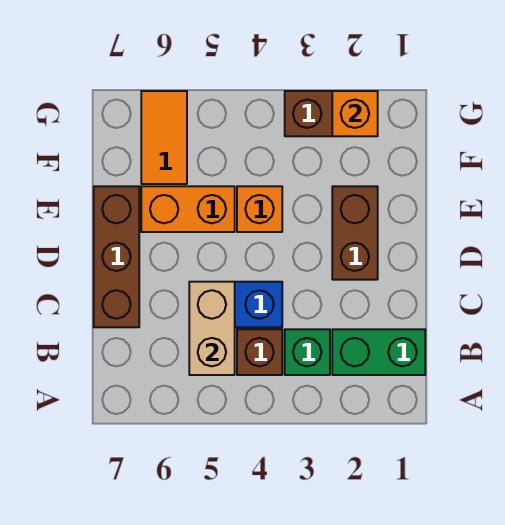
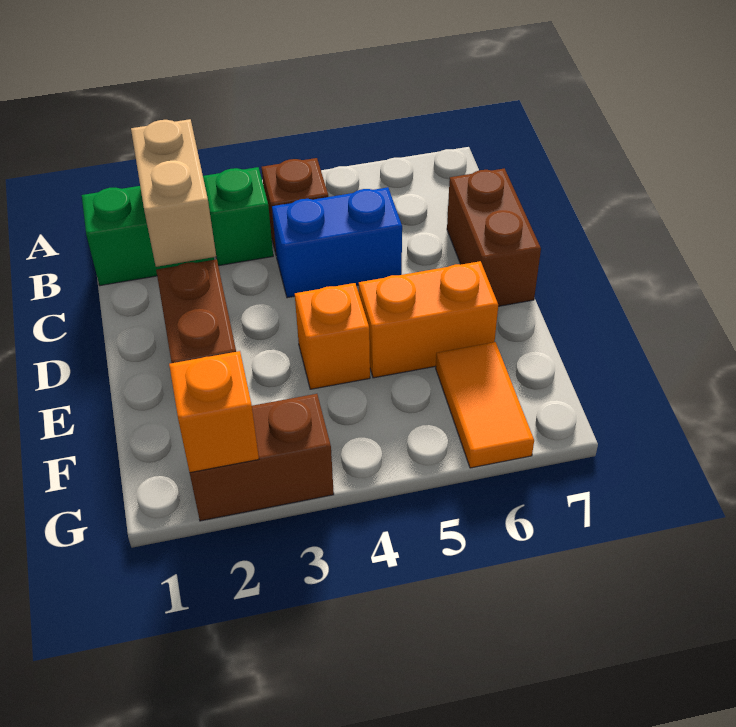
tan 1x2 brick [189,282,235,375] -> tan 1x2 brick moved to [131,119,216,267]
brown 1x3 brick [94,186,139,327] -> brown 1x2 brick [447,168,541,306]

